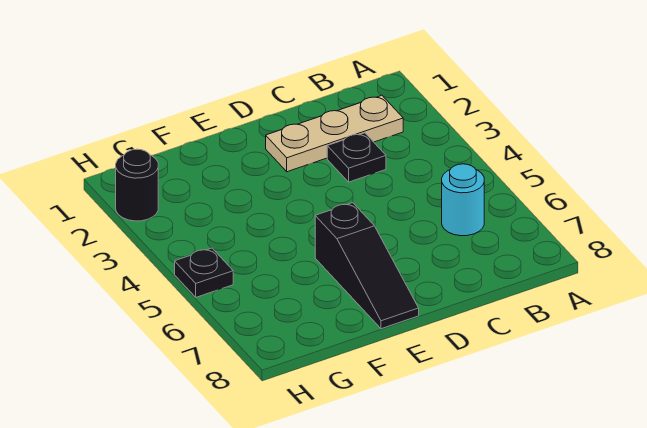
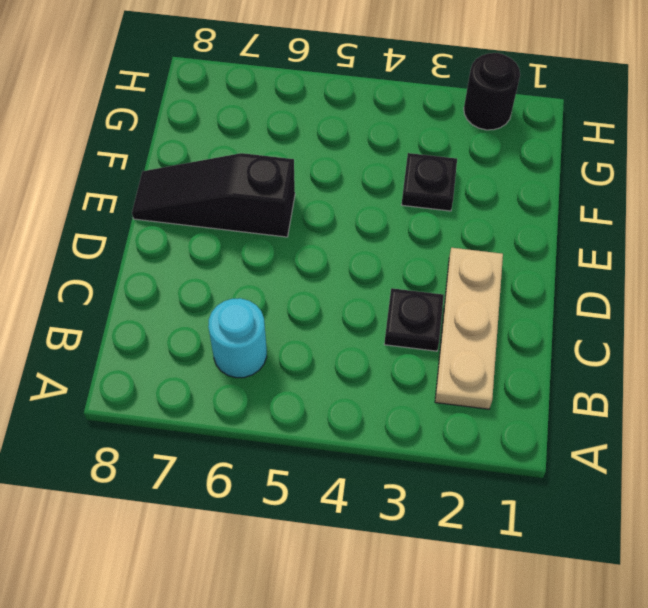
black 1x1 plate [175,248,233,297] -> black 1x1 plate moved to [402,153,457,211]

